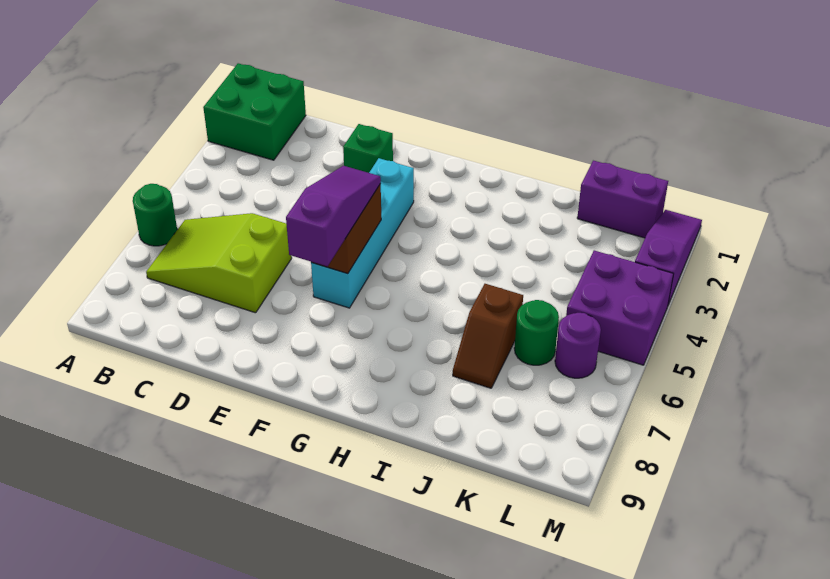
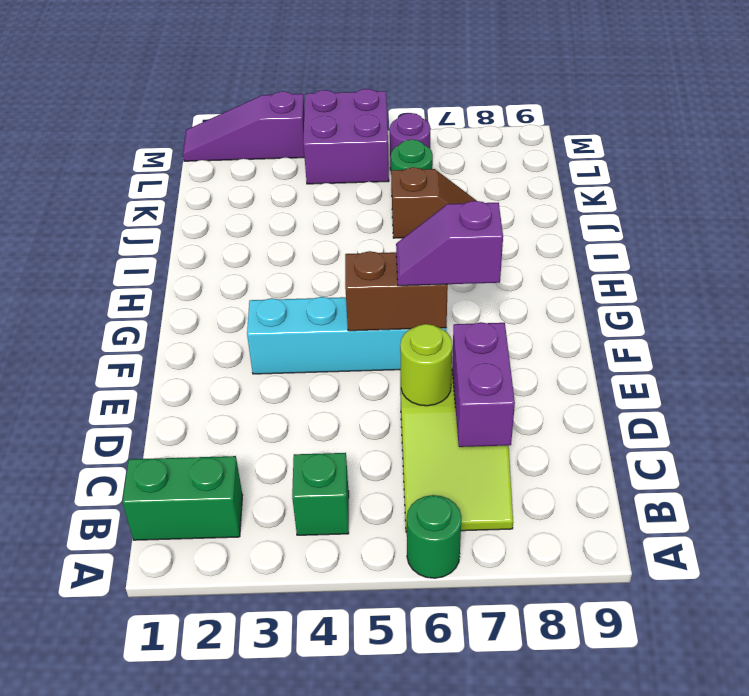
green 2x2 brick [203,63,306,160] -> green 1x2 brick [122,456,242,540]
none -> lime 1x1 round brick [400,324,452,406]
green 1x1 brick [343,124,393,173] -> green 1x1 brick moved to [292,453,349,535]
purple 1x3 slope [286,166,381,267] -> purple 1x2 slope [396,201,503,286]
purple 1x2 brick [577,161,668,238] -> purple 1x2 brick moved to [452,322,515,447]

